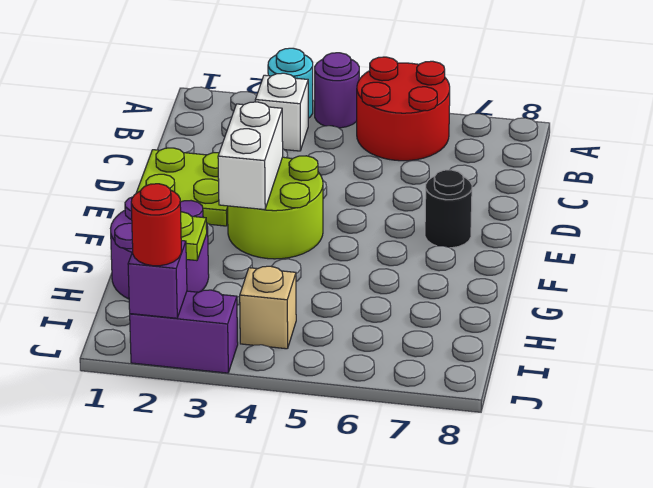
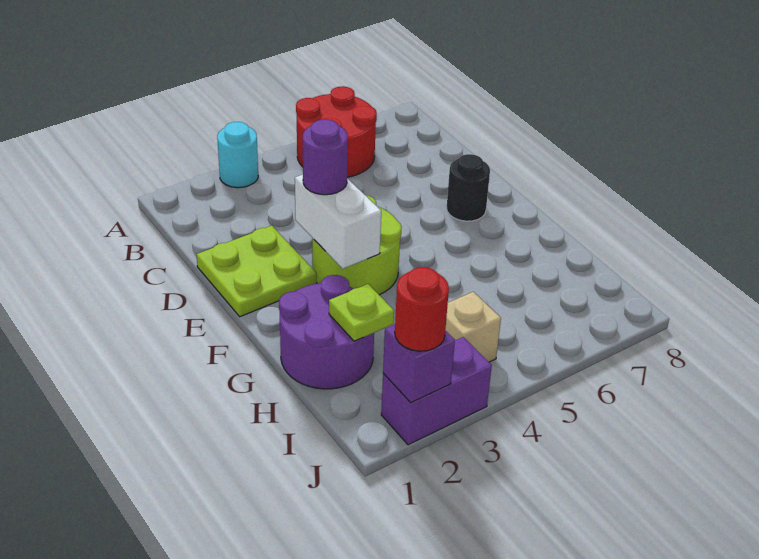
purple 1x1 round brick [315,53,359,128] -> purple 1x1 round brick moved to [303,119,348,195]
white 1x1 brick [255,73,308,151] -> none

